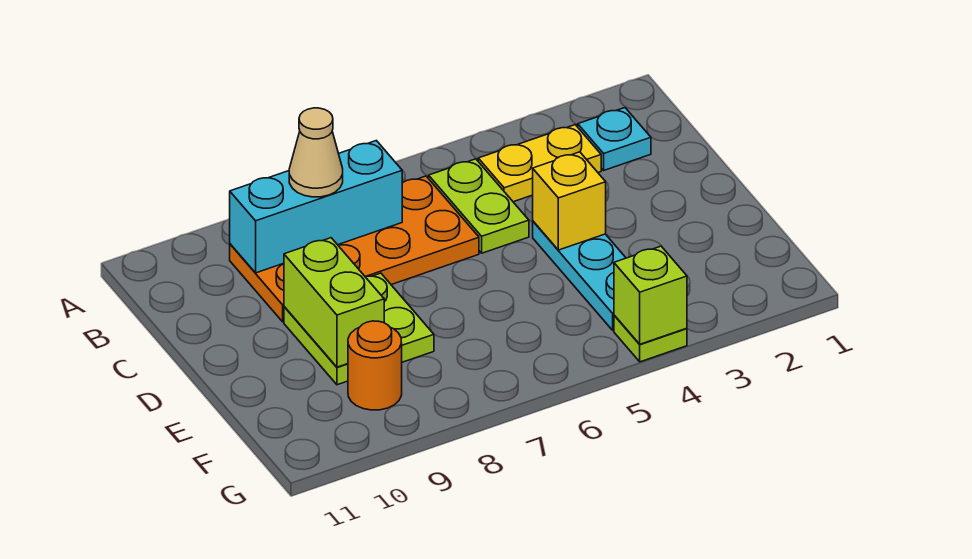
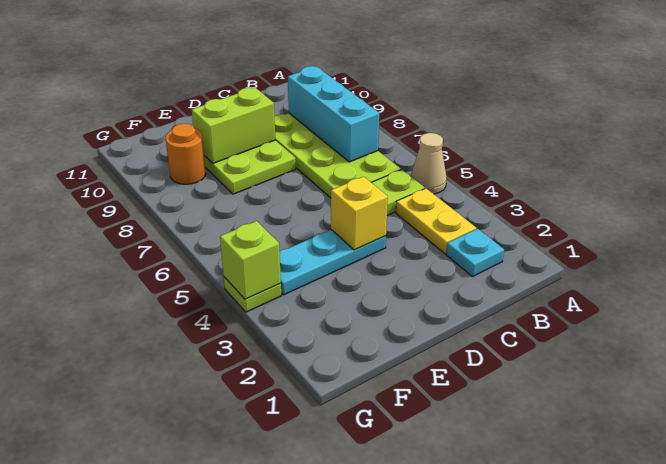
orange 2x4 plate [230,176,479,322] -> lime 2x4 plate [274,113,401,198]
tan 1x1 cone [289,108,343,197] -> tan 1x1 cone moved to [411,133,447,194]

